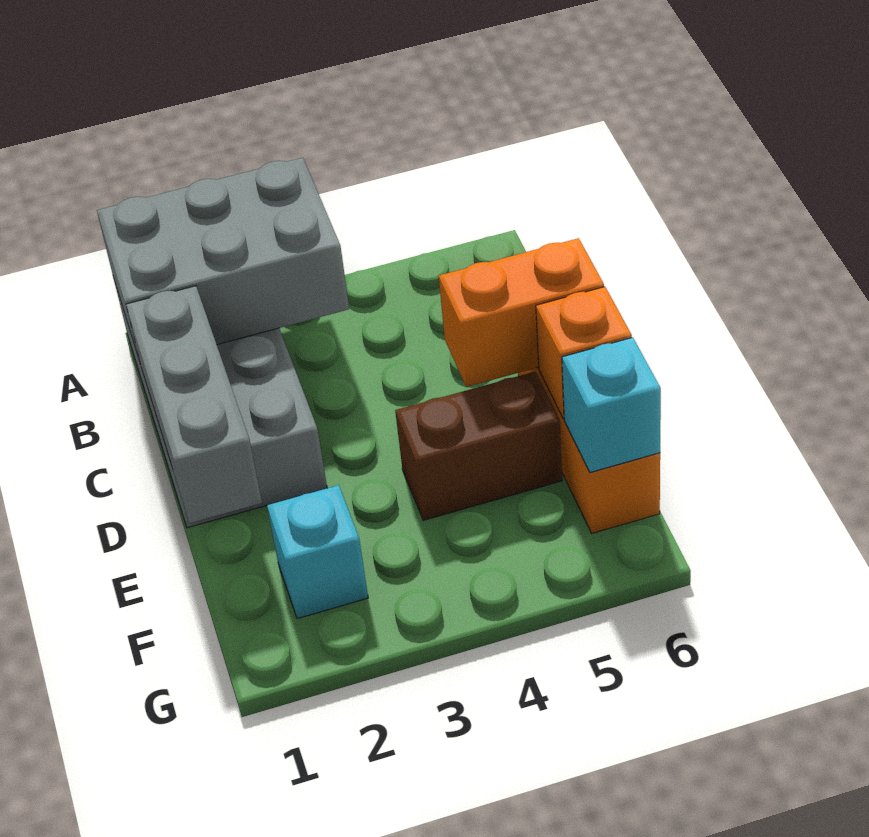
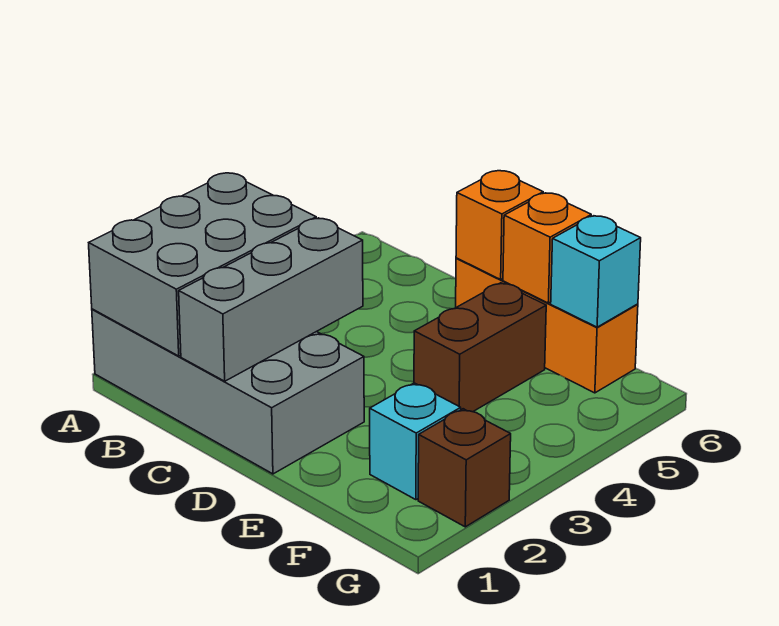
grey 1x3 brick [126,286,262,523] -> grey 1x3 brick turned to [179,218,363,381]
orange 1x2 brick [439,238,604,387] -> orange 1x1 brick [456,171,543,279]
none -> brown 1x1 brick [418,409,511,527]

